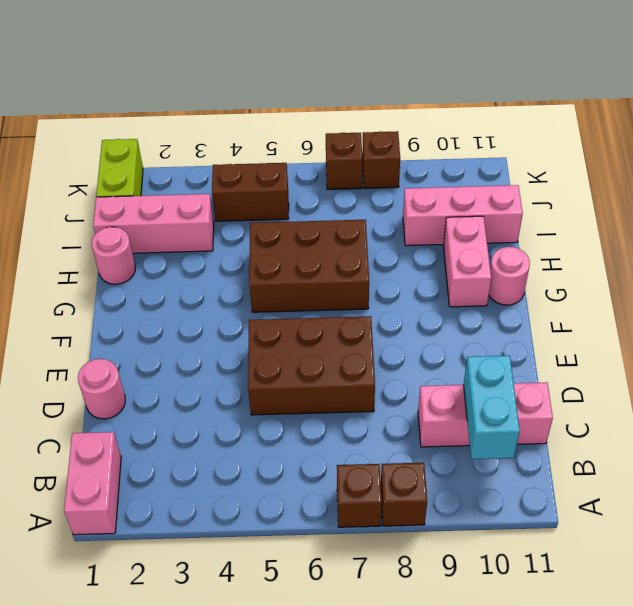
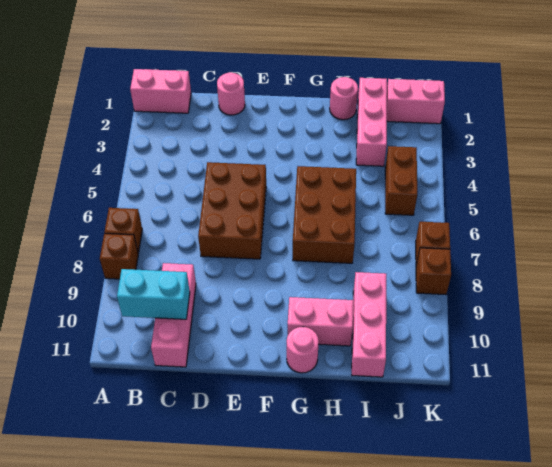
lime 1x2 brick [96,139,143,197] -> pink 1x2 brick [387,79,445,124]

